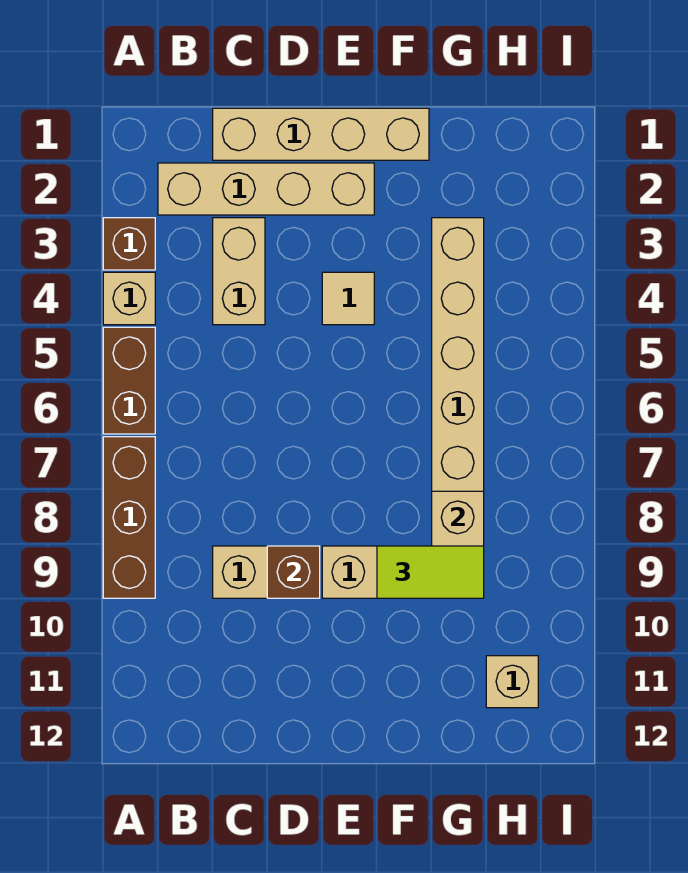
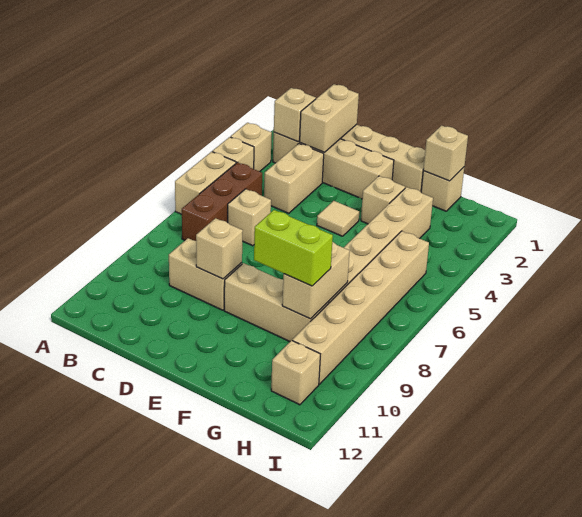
brown 1x1 brick [103,218,155,270] -> tan 1x1 brick [231,123,272,172]
brown 1x2 brick [103,327,155,434] -> tan 1x2 brick [175,152,236,214]
brown 1x3 brick [103,437,155,598] -> brown 1x3 brick moved to [182,162,262,241]
none -> tan 1x1 brick [274,88,316,142]
none -> tan 1x2 brick [300,84,359,152]
none -> tan 1x1 brick [228,189,271,246]
brown 1x1 brick [267,546,320,598] -> tan 1x1 brick [196,218,243,279]
none -> tan 1x1 brick [361,176,405,224]
lime 1x2 tile [377,546,484,598] -> lime 1x2 brick [254,210,333,286]
none -> tan 1x1 brick [421,167,464,211]
none -> tan 1x1 brick [423,125,468,181]
none -> tan 1x6 brick [292,231,429,384]

